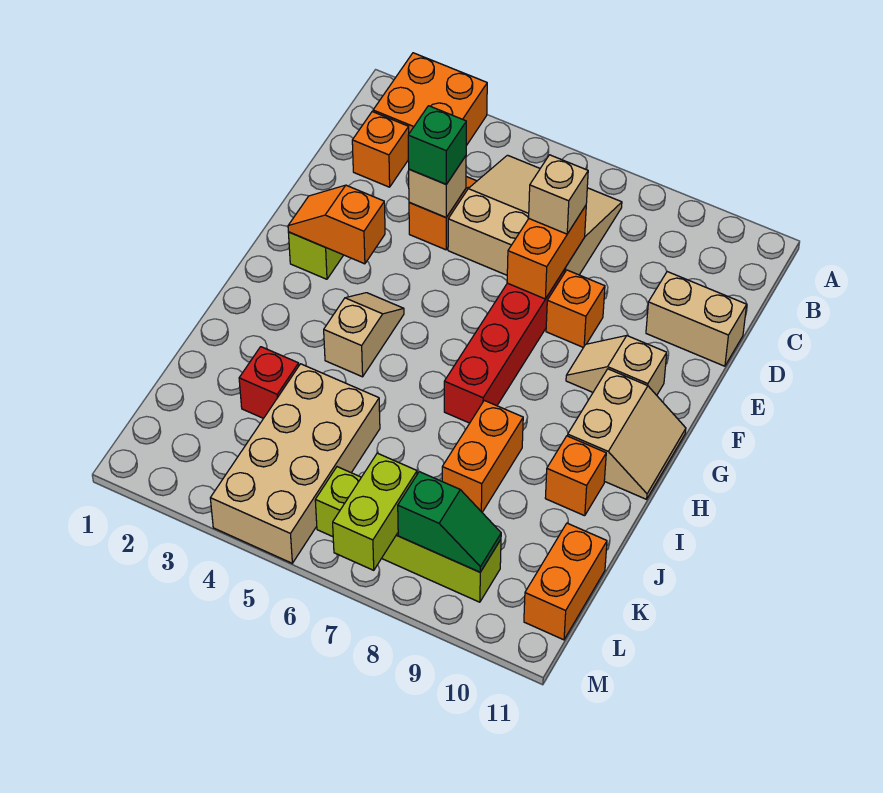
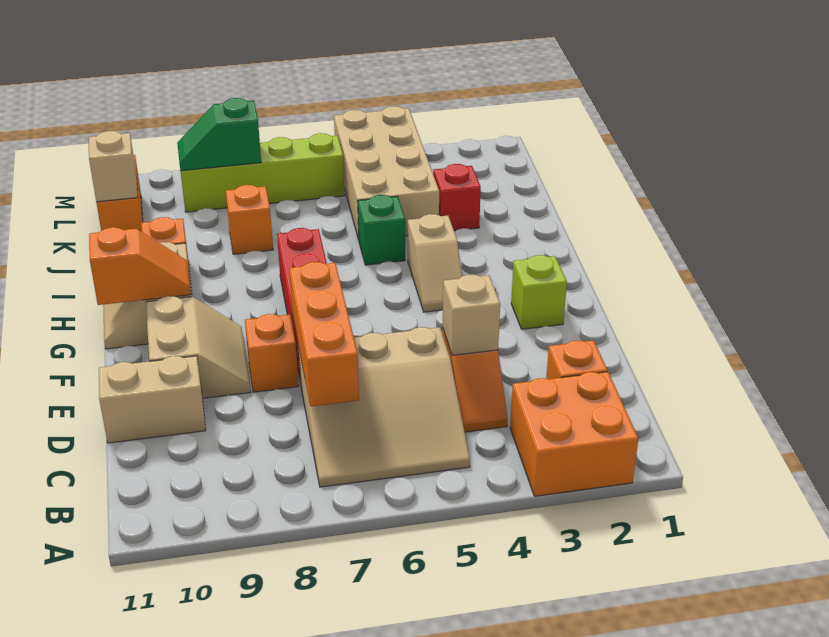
green 1x1 brick [408,106,466,184] -> green 1x1 brick moved to [358,195,405,265]
orange 1x2 brick [507,206,586,299] -> orange 1x3 brick [289,262,359,406]
tan 1x1 brick [529,155,588,234] -> tan 1x1 brick moved to [89,131,138,202]
orange 1x2 slope [288,185,385,264] -> orange 1x2 slope moved to [89,227,191,305]
tan 1x2 slope [566,336,667,395] -> tan 2x2 slope [146,296,251,398]
orange 1x2 brick [442,400,523,512] -> orange 1x1 brick [226,185,273,254]
lime 1x2 brick [333,453,417,570] -> none

